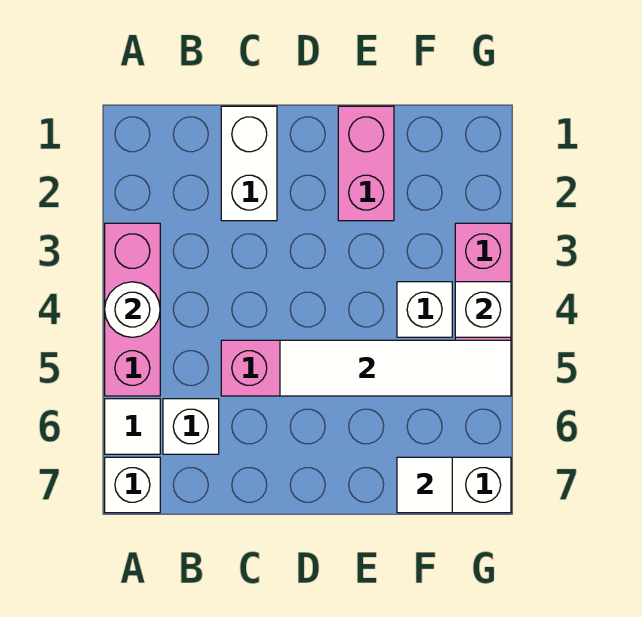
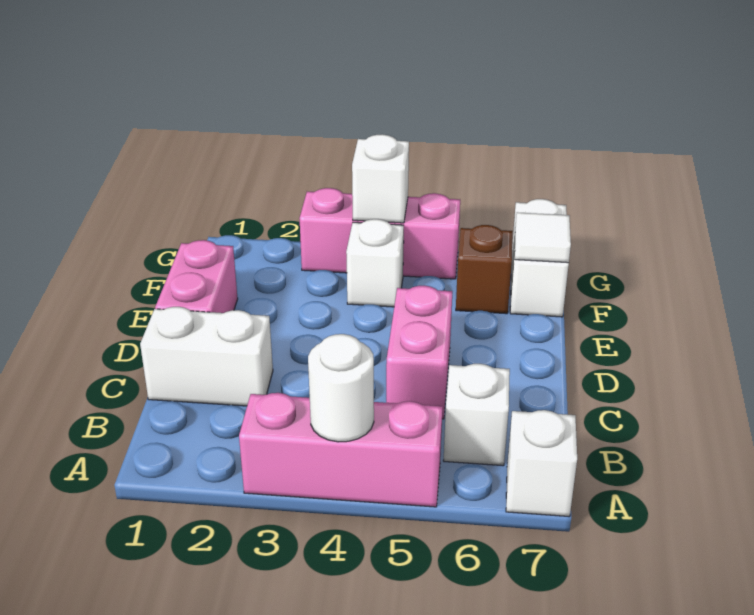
white 1x1 tile [105,399,160,454] -> none
white 1x4 tile [280,340,511,396] -> none
pink 1x2 brick [338,106,394,221] -> pink 1x2 brick turned to [155,240,238,313]
none -> brown 1x1 brick [456,225,513,314]

